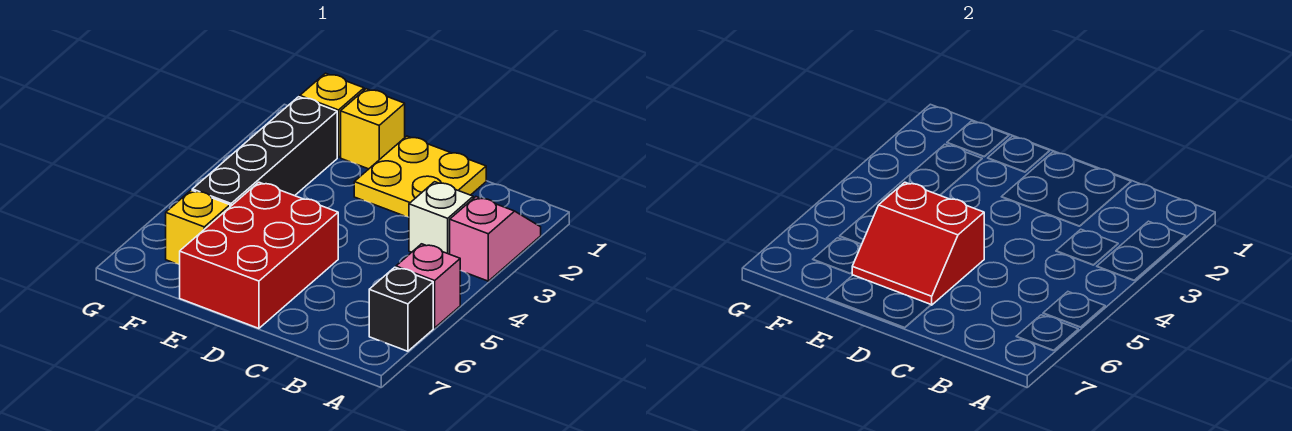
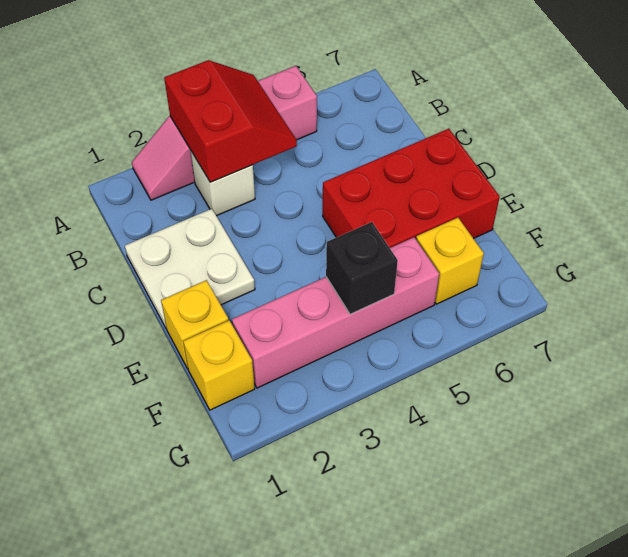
black 1x1 brick [369,267,433,351] -> black 1x1 brick moved to [326,222,398,314]
yellow 2x2 plate [354,136,486,217] -> white 2x2 plate [125,209,255,329]
red 2x2 slope [852,182,984,305] -> red 2x2 slope moved to [164,60,297,182]
black 1x4 brick [192,97,337,207] -> pink 1x4 brick [232,237,439,388]

